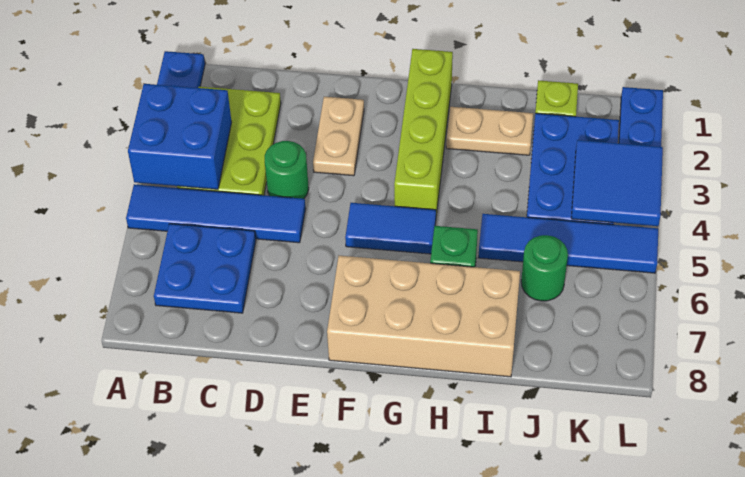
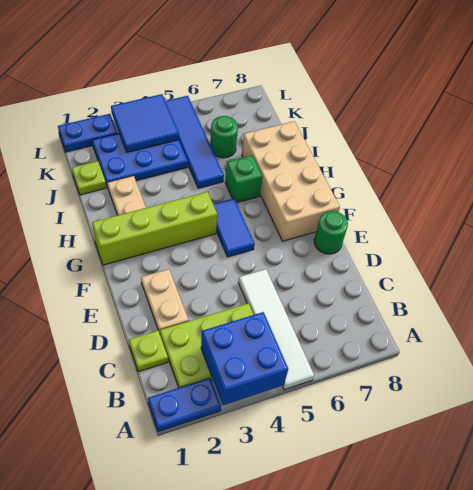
blue 1x4 tile [126,184,306,243] -> white 1x4 tile [238,269,314,390]
blue 2x2 plate [154,224,256,313] -> none
none -> lime 1x1 plate [129,331,168,372]
green 1x1 round brick [265,141,309,199] -> green 1x1 round brick moved to [314,211,348,254]
tan 1x2 plate [313,97,364,176] -> tan 1x2 plate turned to [141,269,189,333]

